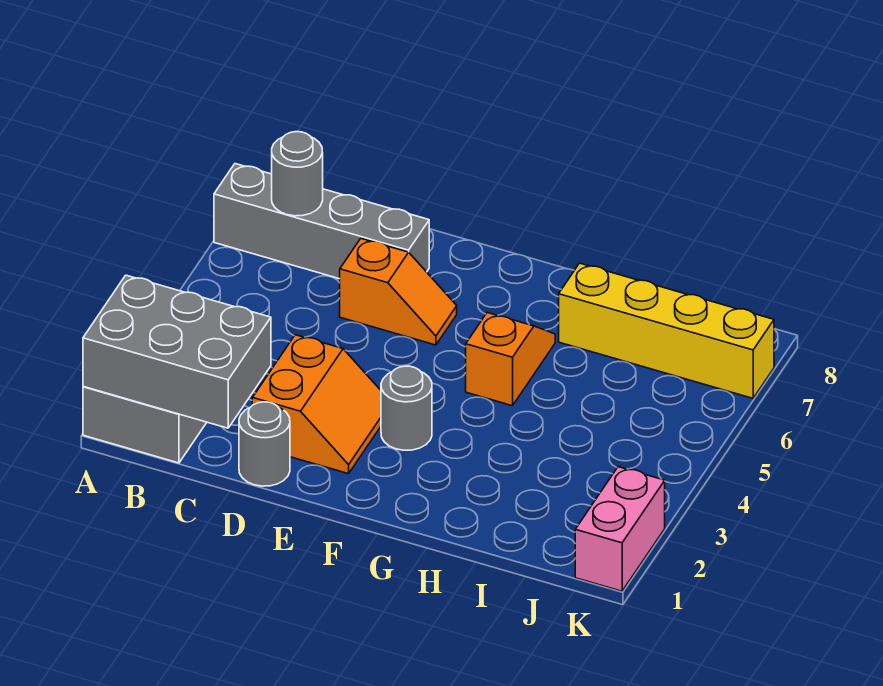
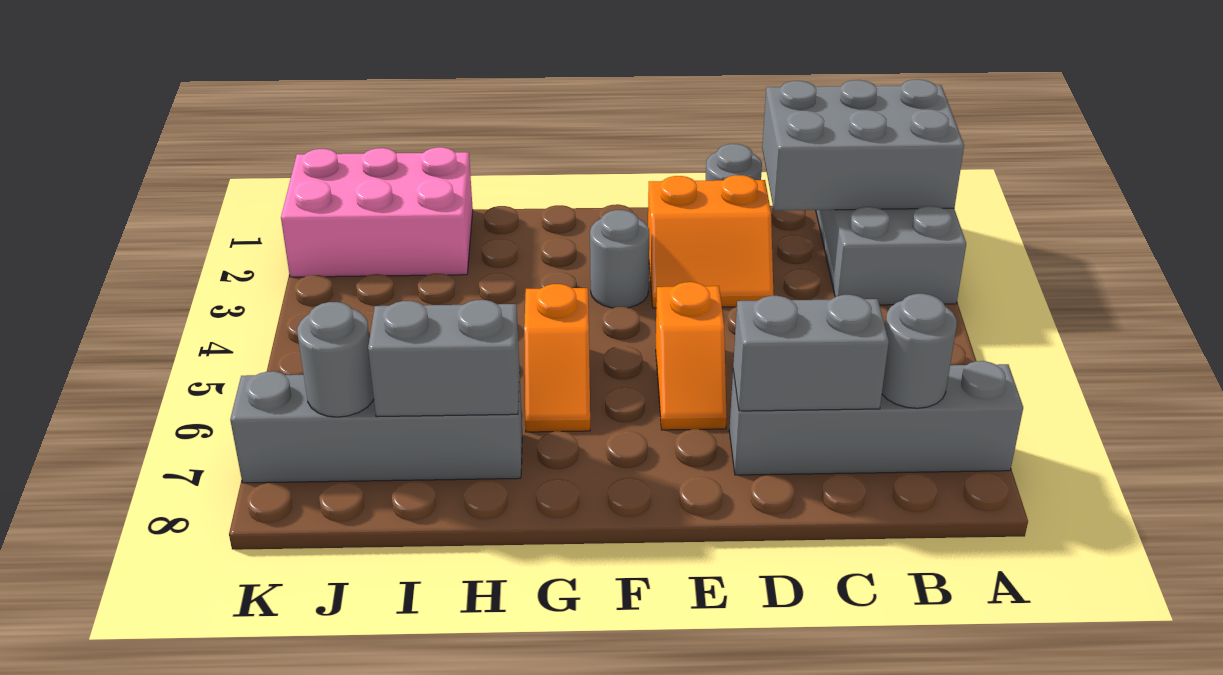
none -> grey 1x2 brick [733,295,889,411]
orange 2x2 slope [252,335,381,474] -> orange 2x2 slope turned to [648,175,774,308]
orange 1x2 slope [340,239,457,345] -> orange 1x2 slope turned to [656,282,727,430]
yellow 1x4 brick [559,263,774,398] -> grey 1x4 brick [230,371,522,483]
none -> grey 1x2 brick [368,300,520,417]
none -> grey 1x1 round brick [297,302,374,417]
pink 1x2 brick [575,467,665,591] -> pink 2x3 brick [281,147,473,277]

